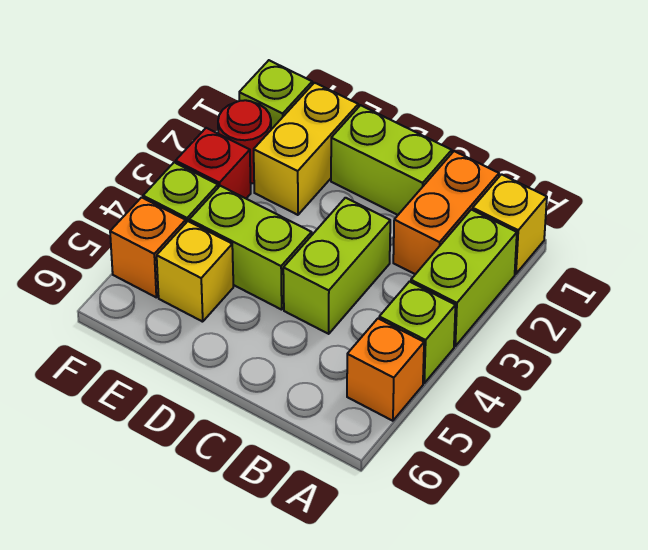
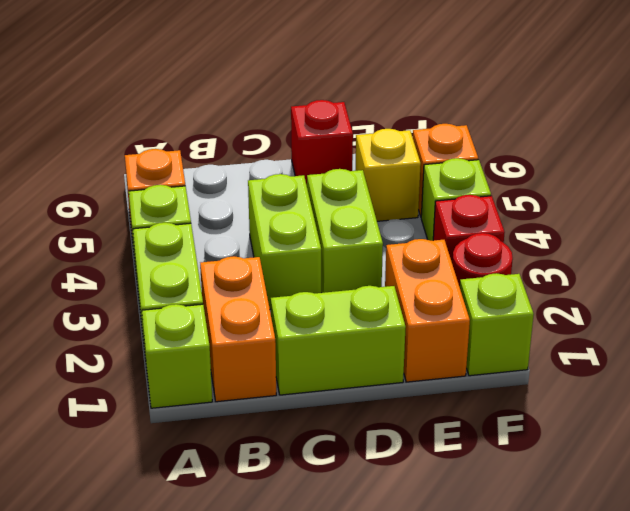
yellow 1x1 brick [473,174,547,274] -> lime 1x1 brick [142,304,212,408]
lime 1x2 brick [189,186,312,310] -> lime 1x2 brick turned to [307,169,383,293]
none -> red 1x1 brick [291,100,353,185]
yellow 1x2 brick [254,83,358,215] -> orange 1x2 brick [385,239,470,382]

